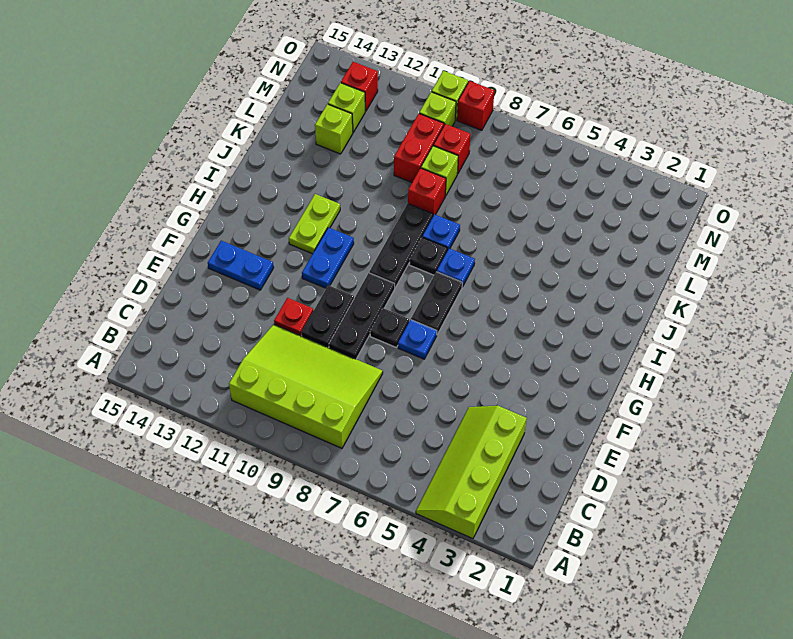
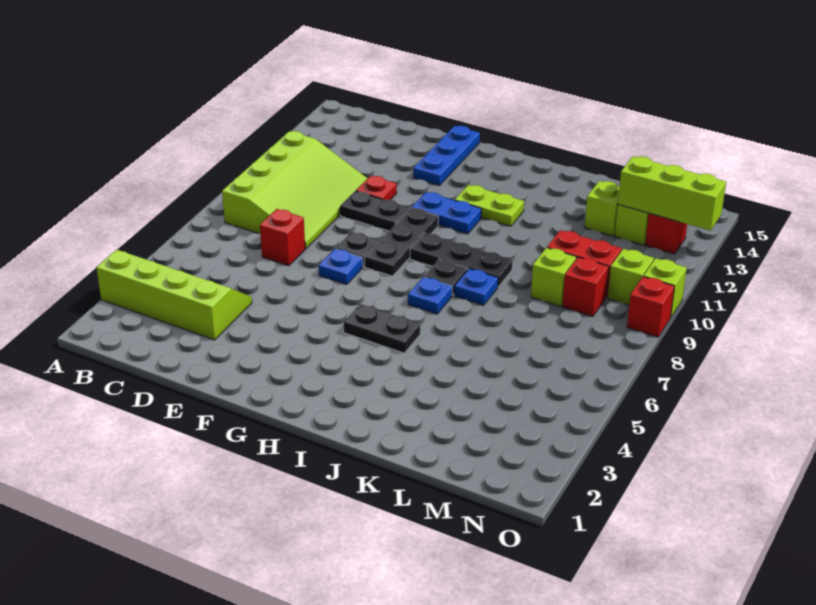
black 1x3 plate [329,273,395,359] -> black 1x3 plate turned to [365,208,438,276]
blue 1x2 plate [208,241,274,290] -> blue 1x3 plate [413,126,480,186]
black 1x2 plate [411,272,462,334] -> black 1x2 plate moved to [343,304,420,353]
red 1x1 brick [408,168,446,216] -> red 1x1 brick moved to [260,209,305,266]
none -> lime 1x3 brick [618,156,726,231]

